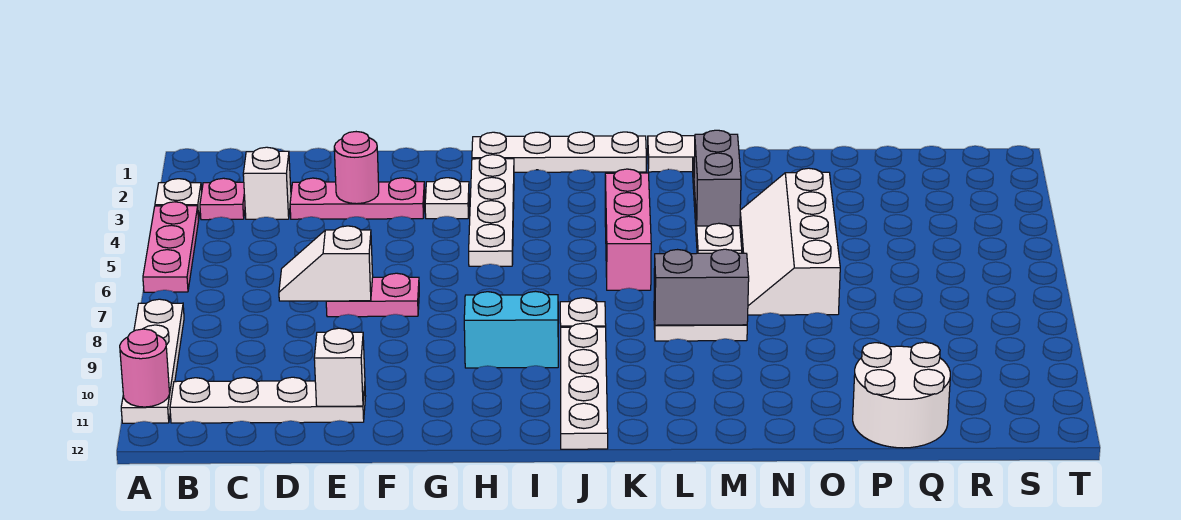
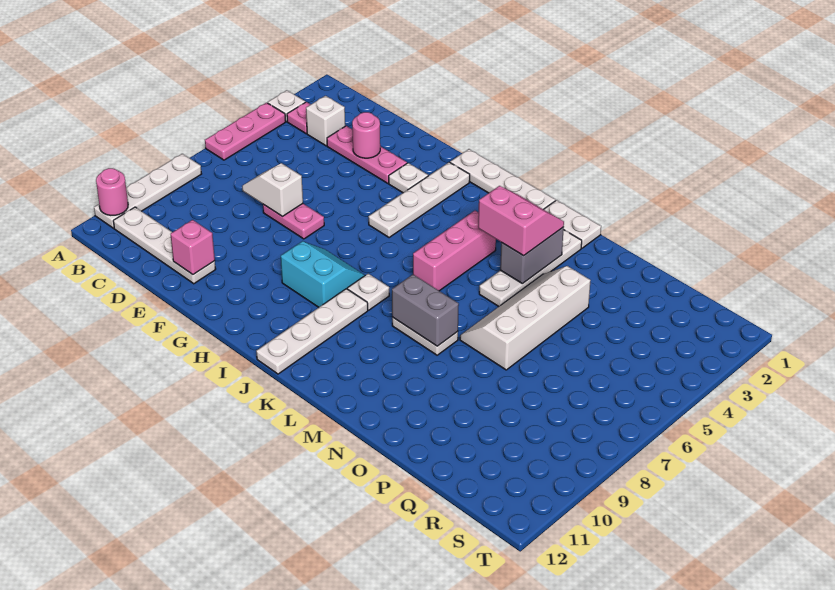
white 1x1 brick [314,328,365,406] -> pink 1x1 brick [171,220,215,275]
none -> pink 2x2 slope [478,186,564,256]
white 2x2 round brick [853,342,950,448] -> none

